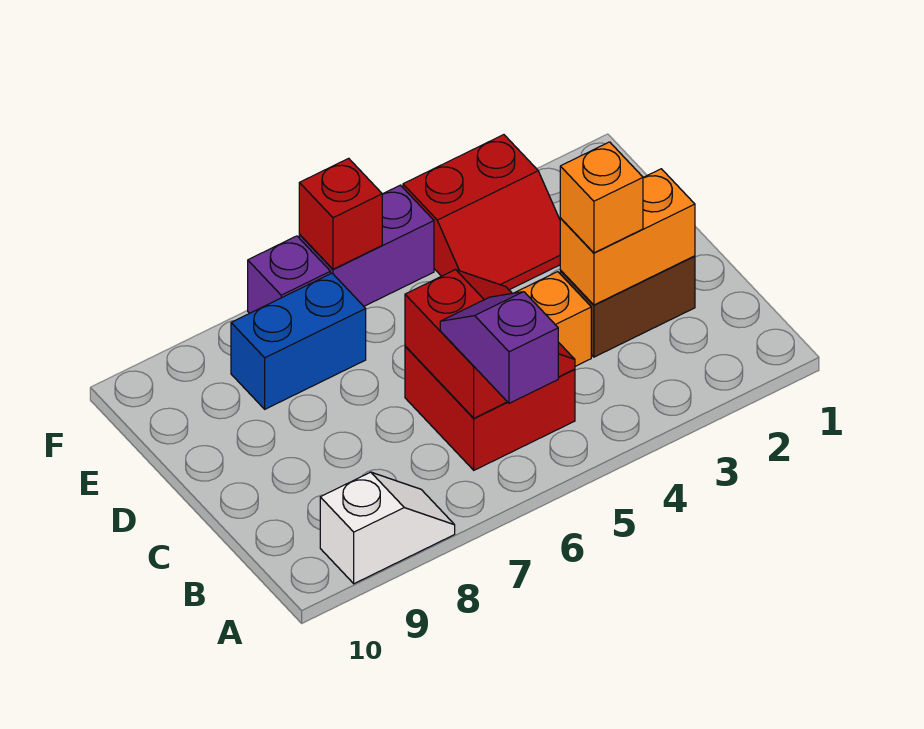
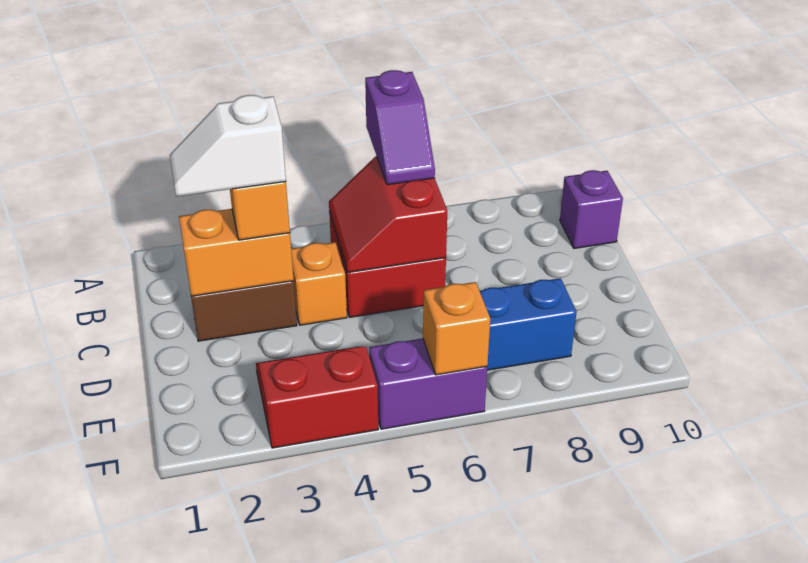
white 1x2 slope [320,472,455,584] -> white 1x2 slope moved to [170,95,286,197]
red 1x1 brick [299,158,382,269] -> orange 1x1 brick [423,282,490,375]
purple 1x1 brick [248,236,330,313] -> purple 1x1 brick moved to [560,170,623,248]

